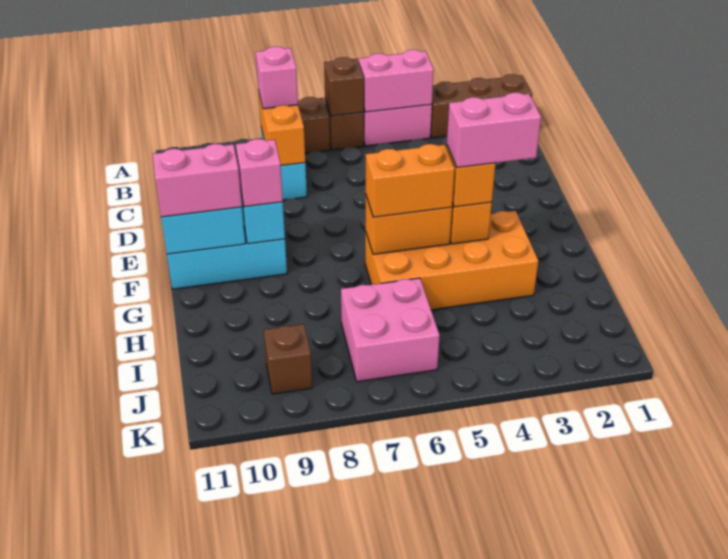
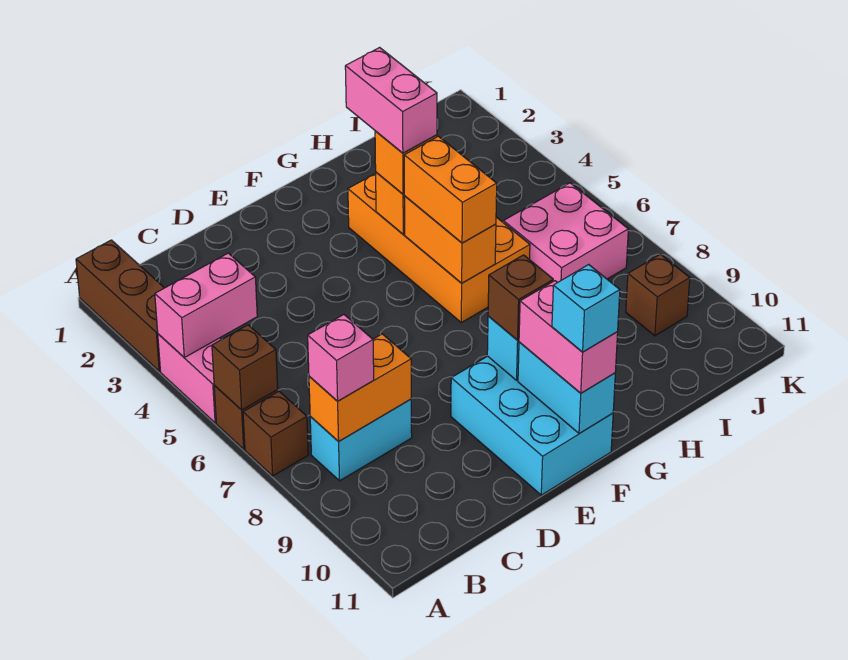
pink 1x2 brick [359,50,434,112] -> pink 1x2 brick turned to [155,253,257,357]
pink 1x1 brick [236,139,283,207] -> brown 1x1 brick [488,255,553,340]
none -> cyan 1x1 brick [552,265,620,352]

